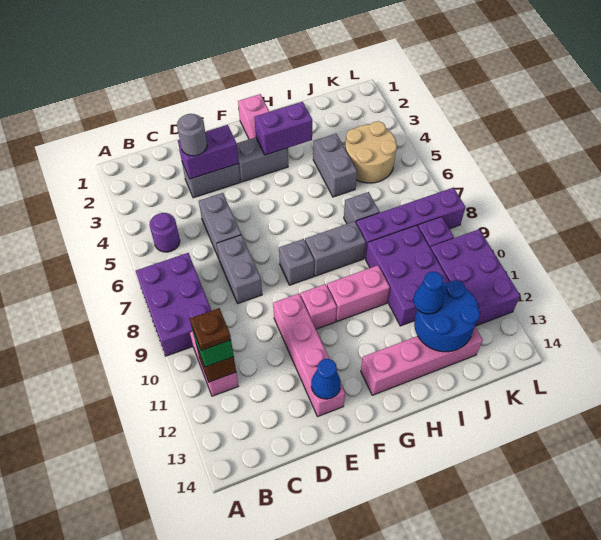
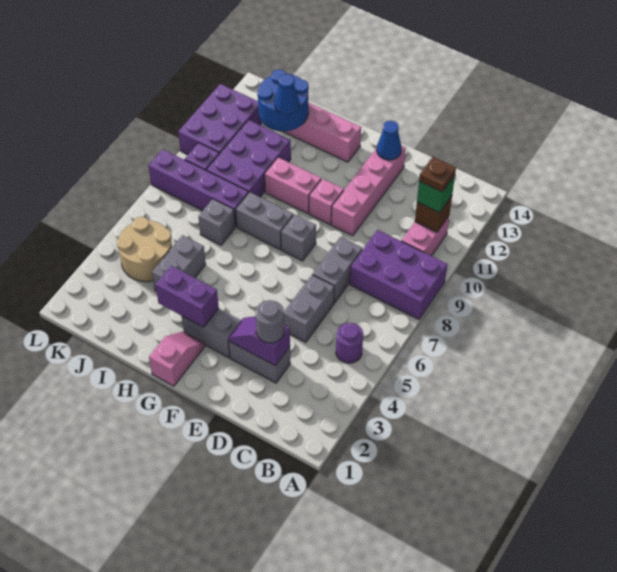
purple 2x3 brick [136,253,212,356] -> purple 2x3 brick turned to [350,230,447,319]
purple 1x2 brick [178,125,239,179] -> purple 1x2 slope [228,316,290,366]

